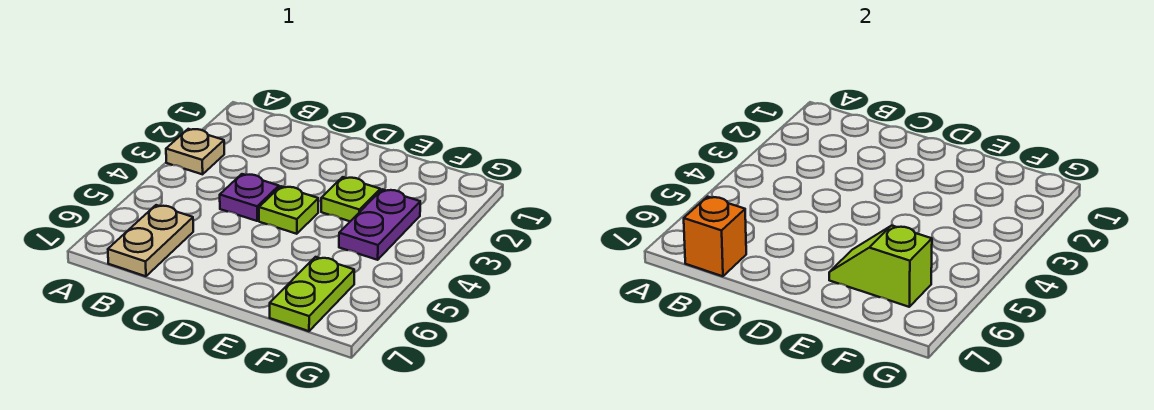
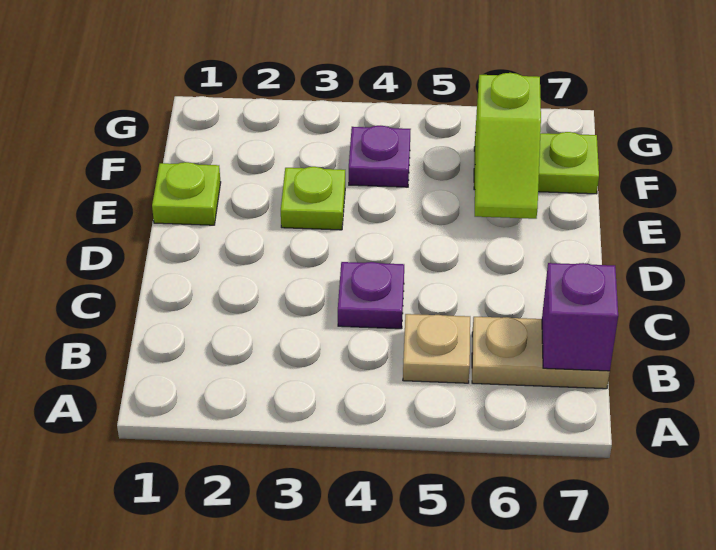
tan 1x1 plate [166,129,224,174] -> tan 1x1 plate moved to [403,314,470,383]
orange 1x1 brick [684,197,746,276] -> purple 1x1 brick [542,263,618,371]
lime 1x1 plate [259,186,318,234] -> lime 1x1 plate moved to [152,162,221,225]
purple 1x2 plate [339,189,420,260] -> purple 1x1 plate [349,126,411,187]

